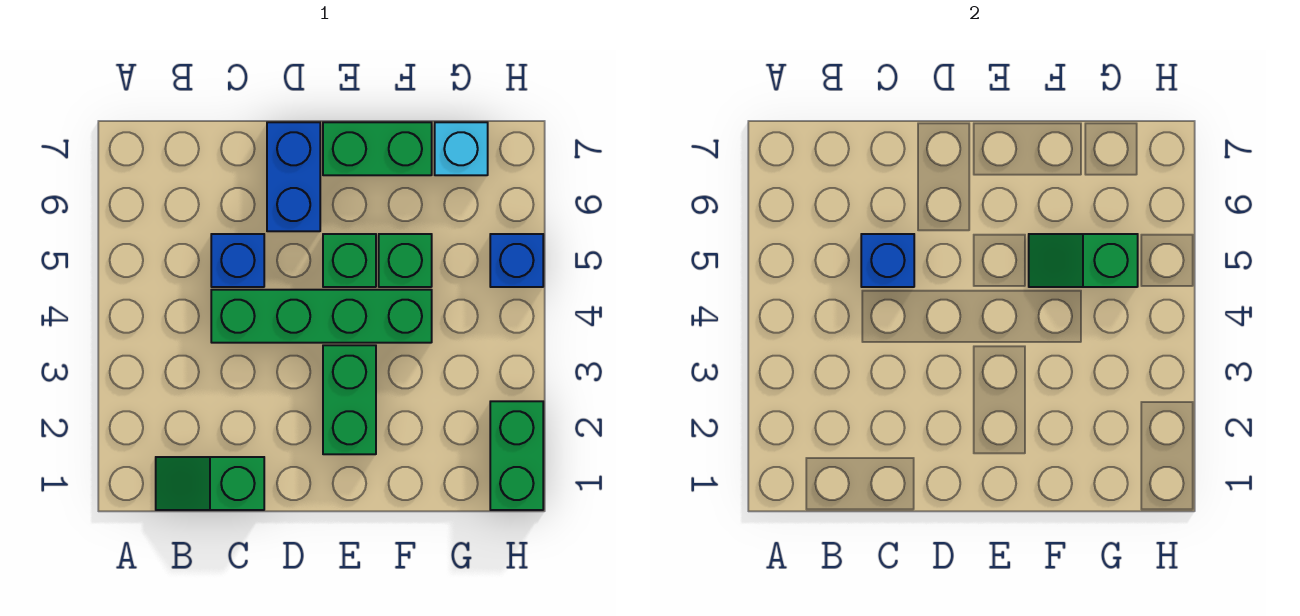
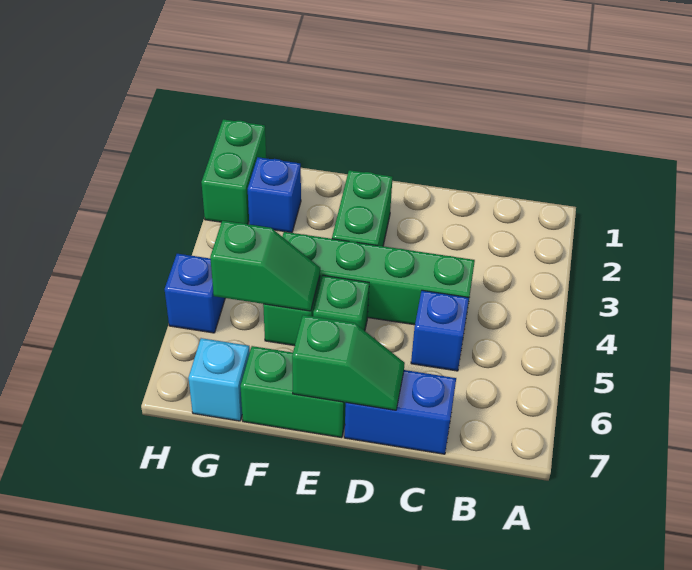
green 1x2 slope [156,457,264,510] -> green 1x2 slope moved to [292,315,405,410]
blue 1x1 brick [861,234,914,287] -> blue 1x1 brick moved to [248,157,301,233]
blue 1x2 brick [267,122,320,231] -> blue 1x2 brick turned to [344,370,456,454]

